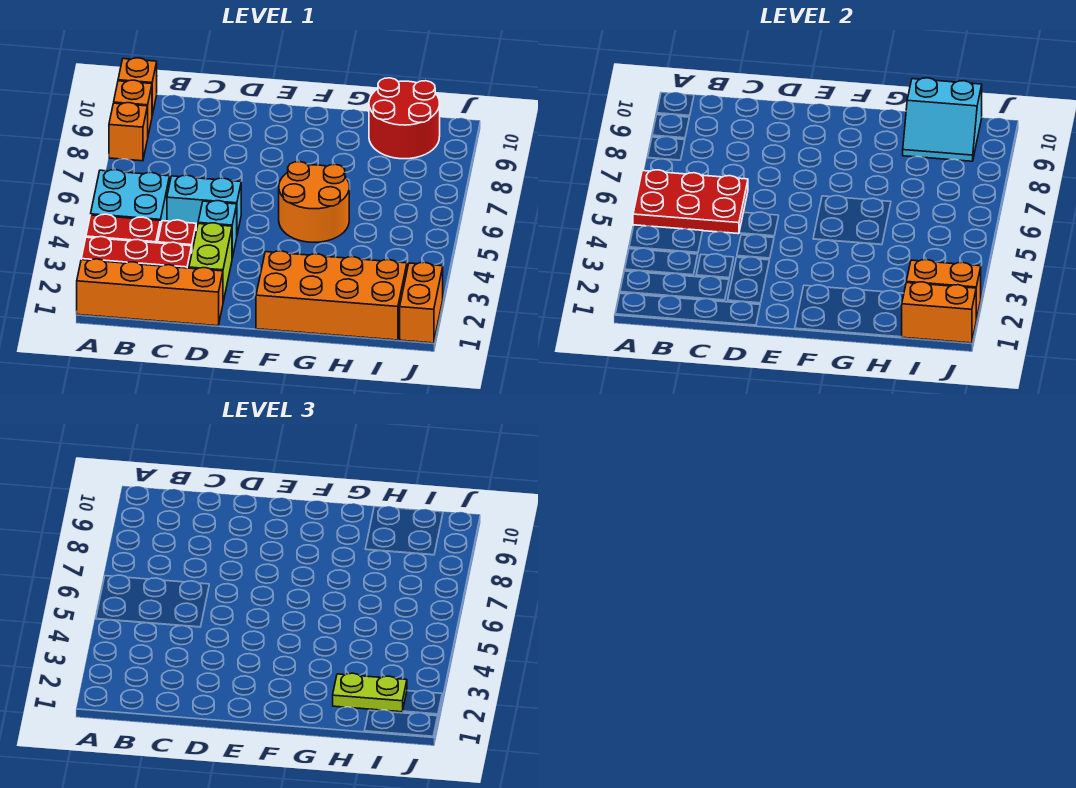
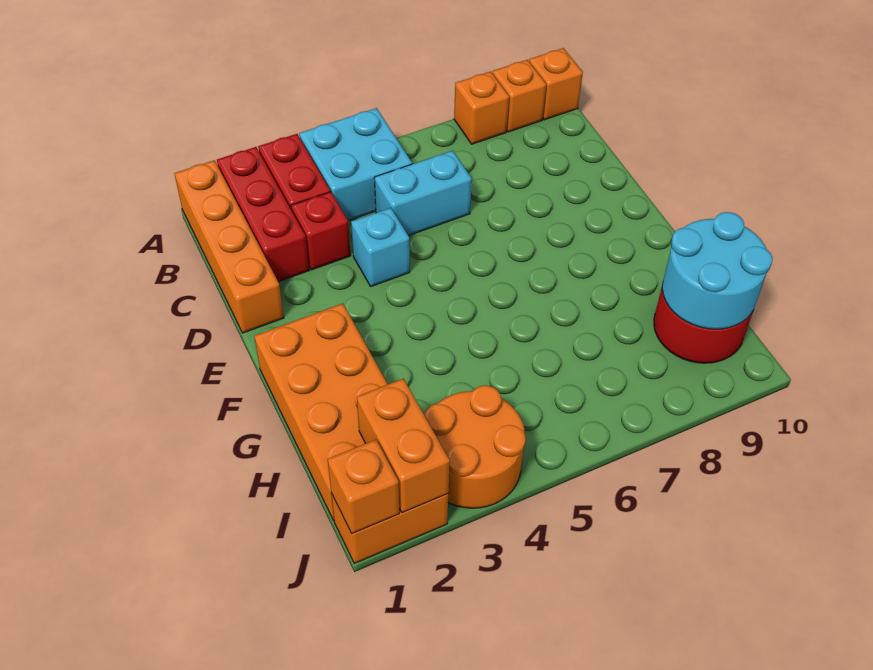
red 2x3 plate [633,170,748,234] -> none
cyan 1x2 brick [167,175,241,234] -> cyan 1x2 brick turned to [374,151,472,236]
lime 1x2 brick [189,223,232,302] -> none
orange 2x2 round brick [279,162,349,242] -> orange 2x2 round brick moved to [424,385,526,508]
lime 1x2 plate [333,673,407,712] -> none
cyan 2x2 slope [903,78,982,161] -> cyan 2x2 round brick [662,212,773,329]
orange 1x2 brick [902,282,976,343] -> orange 1x1 brick [328,440,399,534]

